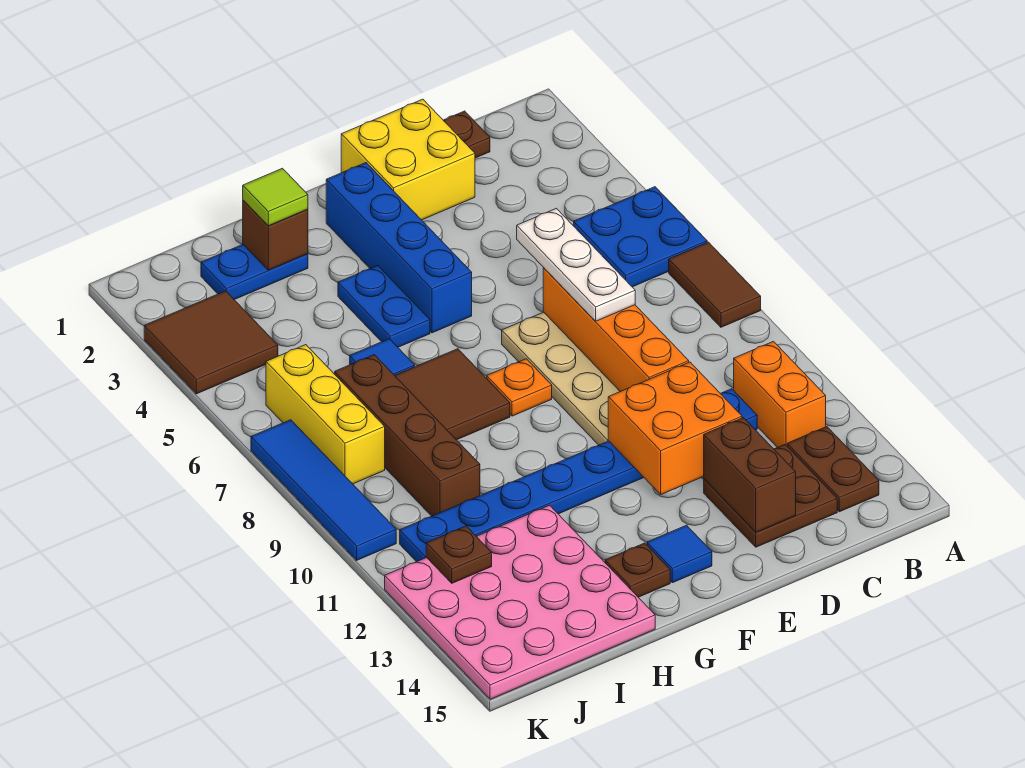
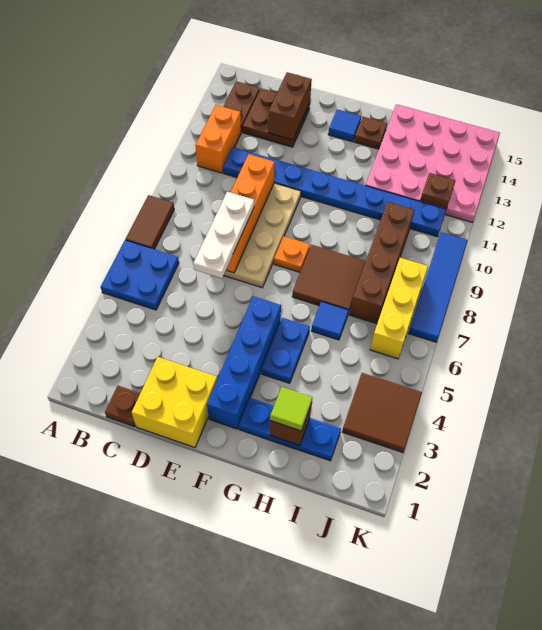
orange 2x2 brick [608,362,742,494] -> none
blue 1x2 plate [201,245,308,300] -> blue 1x3 plate [239,398,341,461]

